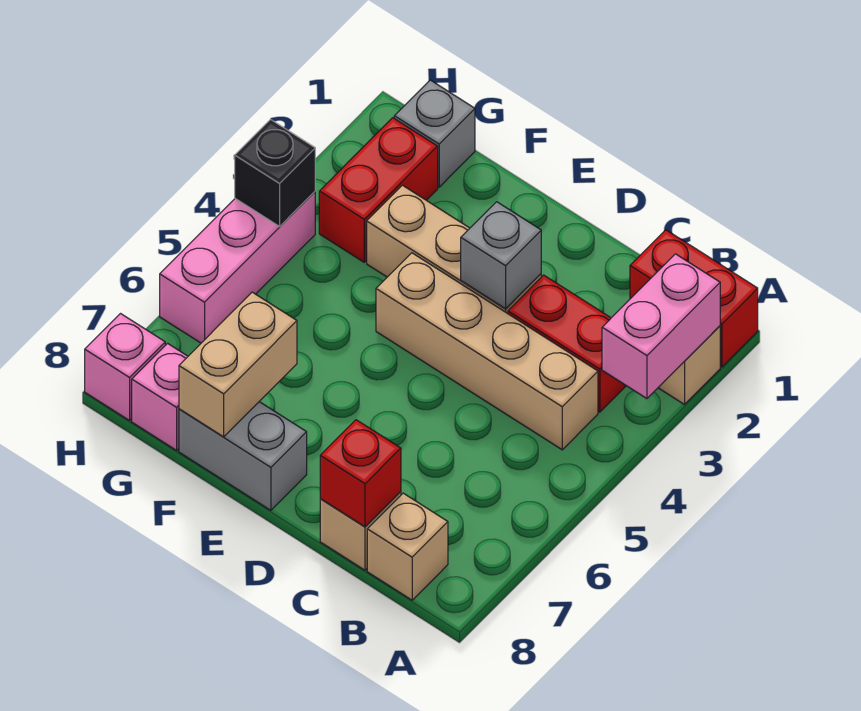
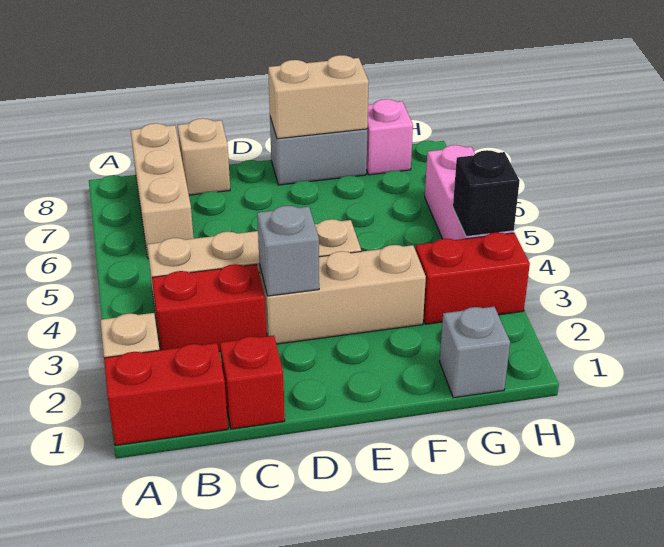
pink 1x2 brick [602,254,720,399] -> none
tan 1x1 brick [367,493,448,600] -> tan 1x3 brick [131,123,194,259]
red 1x1 brick [320,420,401,527] -> red 1x1 brick moved to [220,335,285,429]
tan 1x2 brick [179,292,297,437] -> tan 1x2 brick turned to [268,55,369,139]
red 1x2 brick [319,118,438,262] -> red 1x2 brick turned to [415,232,530,324]
pink 1x1 brick [85,314,165,421] -> none

